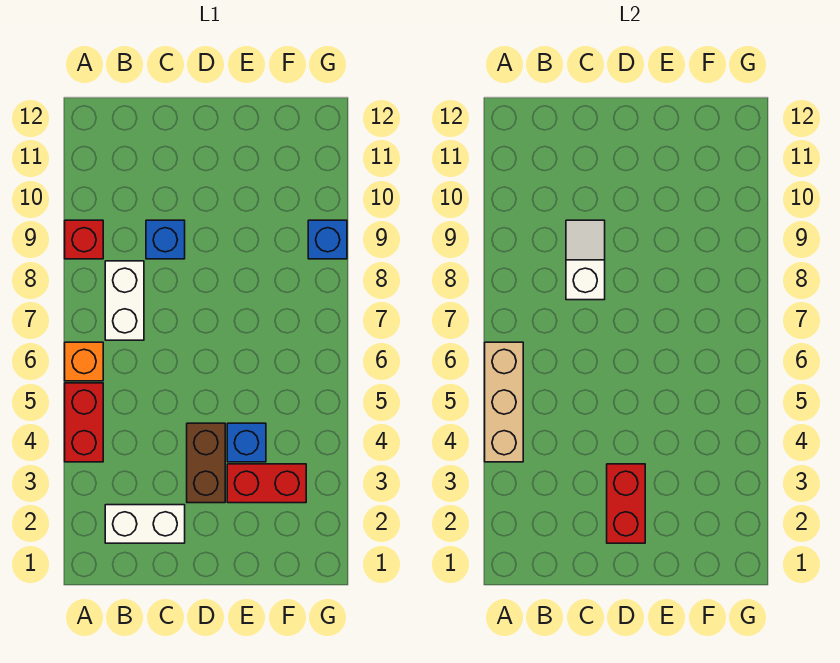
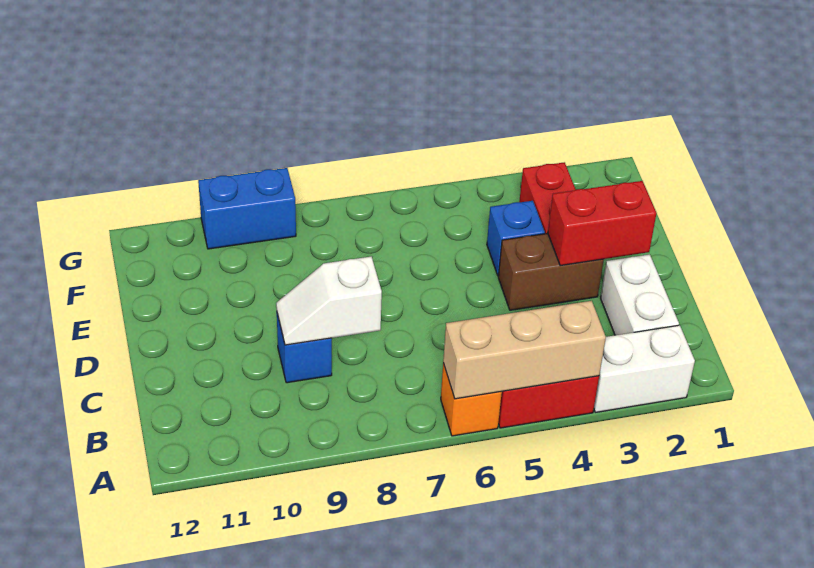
red 1x1 brick [65,220,103,259] -> none
white 1x2 brick [105,261,144,340] -> white 1x2 brick moved to [594,325,695,412]
blue 1x1 brick [308,220,347,259] -> blue 1x2 brick [198,168,296,249]

